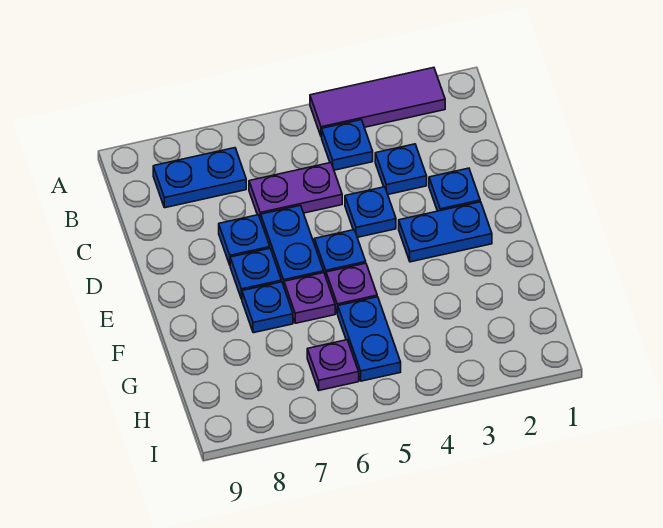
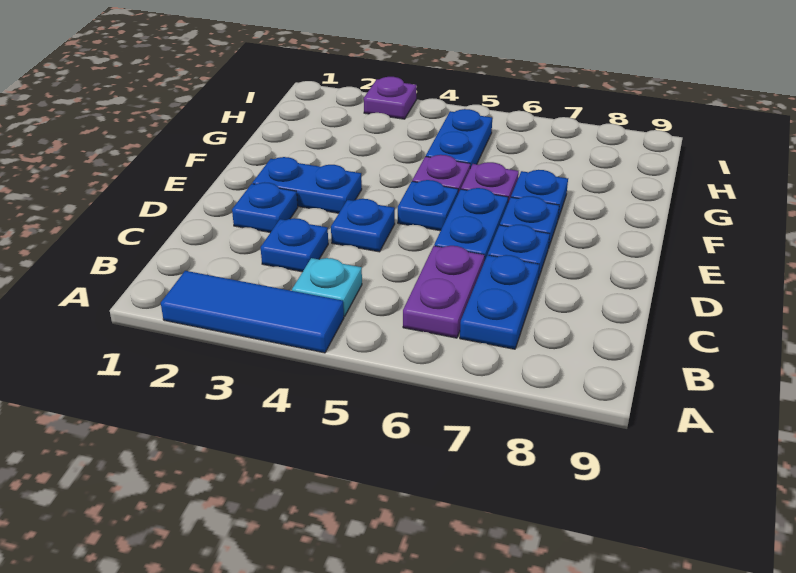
purple 1x3 tile [310,68,445,137] -> blue 1x3 tile [161,271,344,353]
blue 1x1 plate [322,120,373,170] -> cyan 1x1 plate [292,258,362,316]
blue 1x2 plate [153,148,246,208] -> blue 1x2 plate turned to [460,255,539,349]
purple 1x2 plate [249,163,342,219] -> purple 1x2 plate turned to [403,246,485,338]
purple 1x1 plate [307,340,359,390] -> purple 1x1 plate moved to [364,77,417,119]

